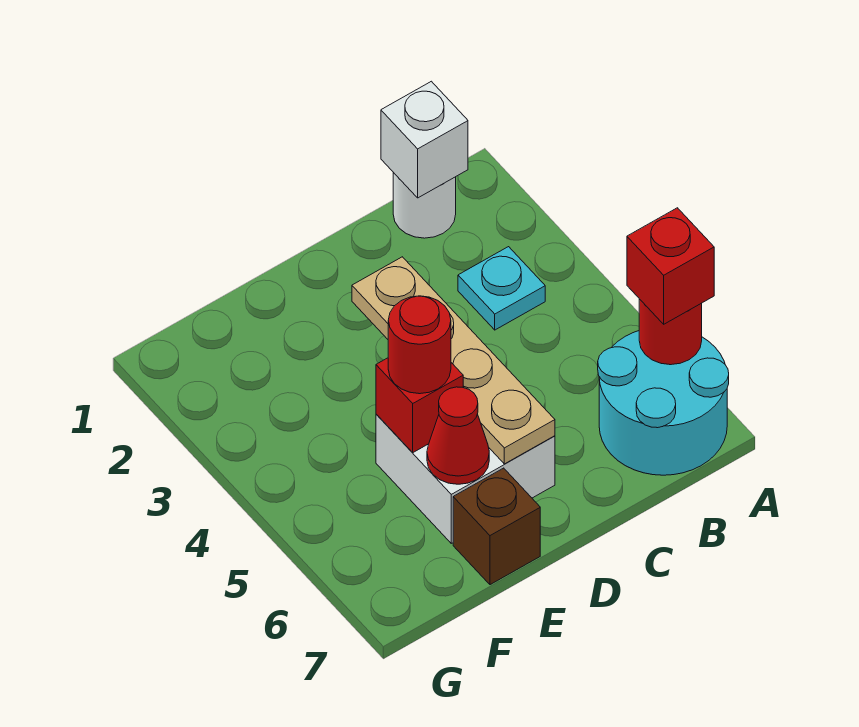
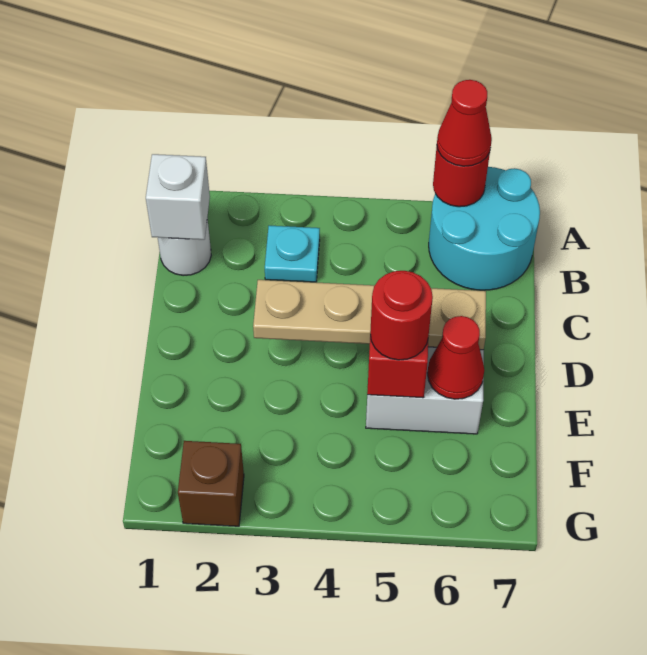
red 1x1 brick [627,208,714,324] -> red 1x1 cone [437,80,492,166]
brown 1x1 brick [453,468,540,585] -> brown 1x1 brick moved to [178,441,244,526]

